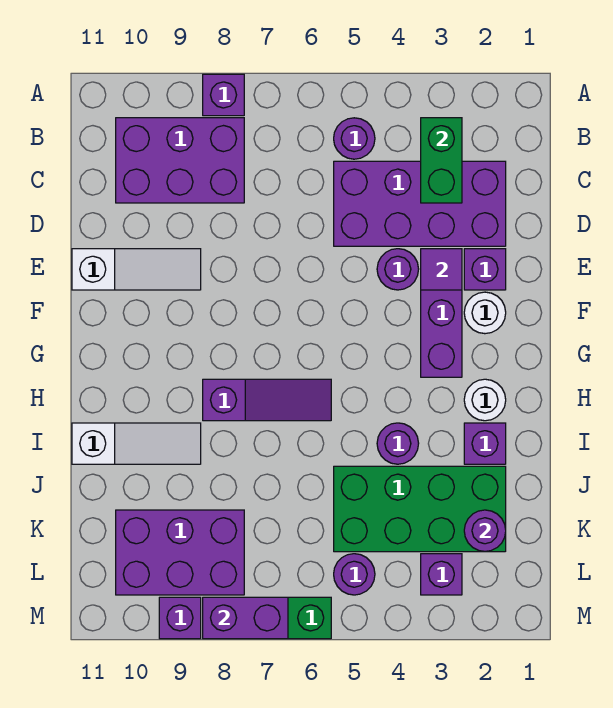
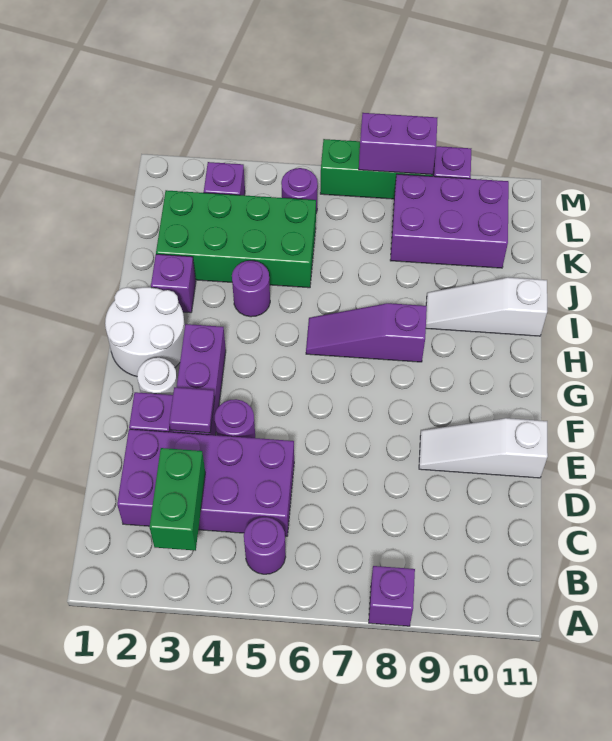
purple 2x3 brick [116,118,244,203] -> none
white 1x1 round brick [464,379,506,421] -> white 2x2 round brick [105,287,185,376]
purple 1x1 round brick [464,510,506,551] -> none

